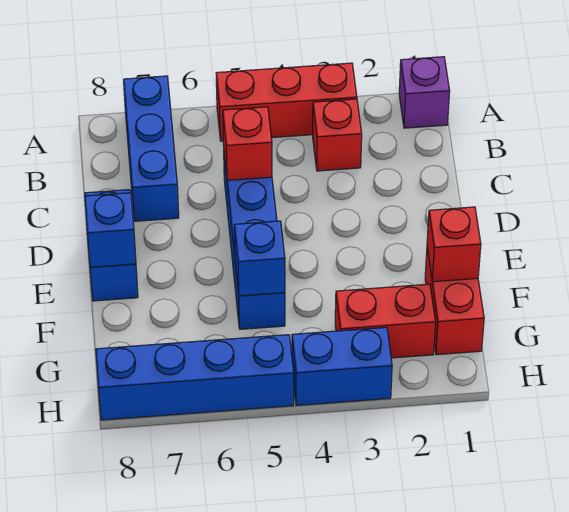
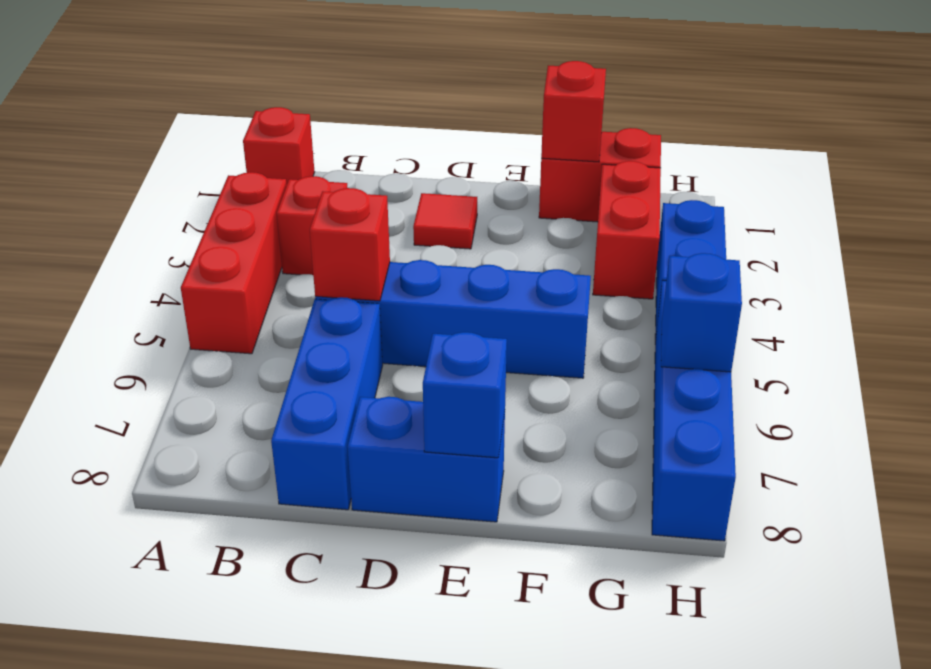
purple 1x1 brick [399,57,450,128] -> red 1x1 brick [243,107,315,184]
blue 1x3 brick [124,76,179,221] -> blue 1x3 brick turned to [271,297,383,510]
none -> red 1x1 tile [413,193,477,249]
blue 1x1 brick [234,221,285,296] -> blue 1x1 brick moved to [661,253,742,372]

